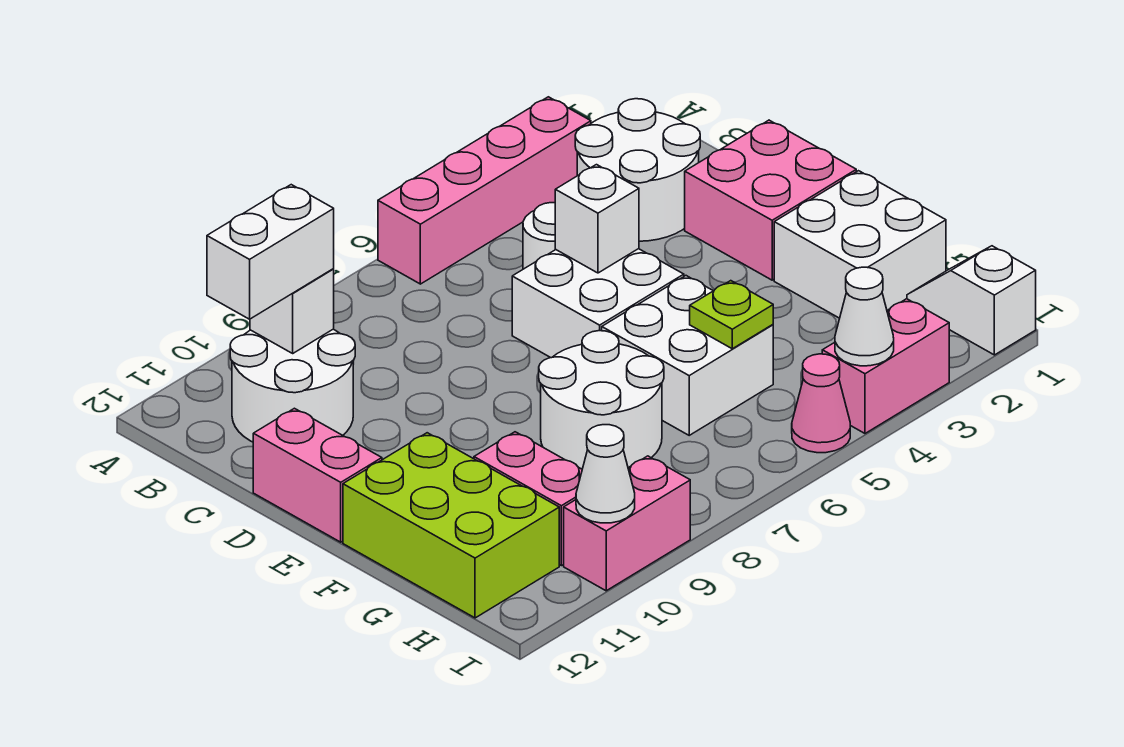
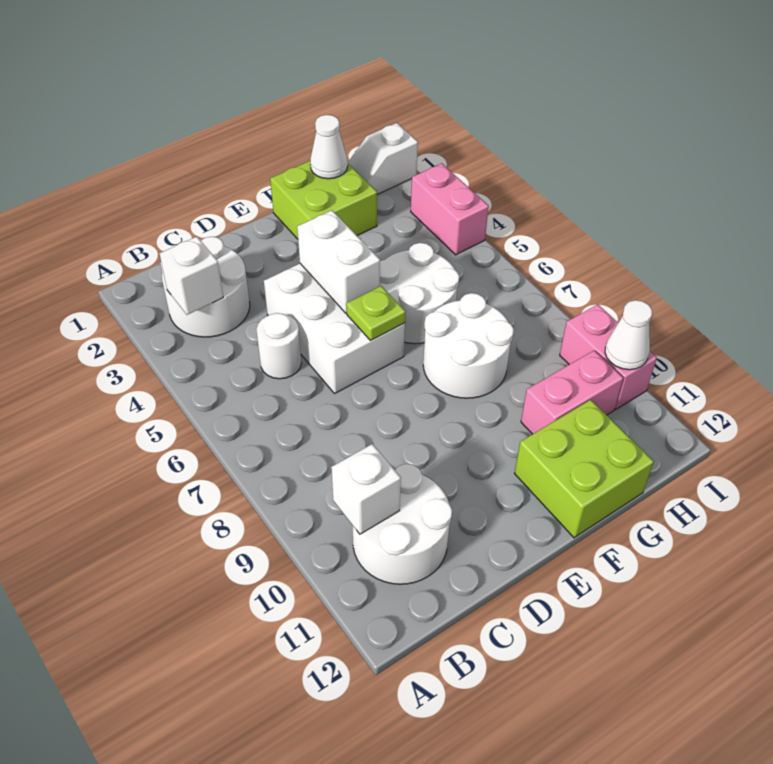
pink 1x4 brick [378,97,591,284] -> none
white 1x2 brick [207,185,334,319] -> white 1x2 brick moved to [297,210,380,313]
pink 2x2 brick [685,120,856,280] -> none
white 2x2 brick [512,249,684,358] -> white 2x3 brick [264,264,405,394]
white 1x1 brick [555,165,639,273] -> white 1x1 brick moved to [159,237,223,315]
pink 1x2 brick [253,408,382,542] -> none
white 2x2 brick [774,171,946,318] -> lime 2x2 brick [270,161,377,239]
white 2x2 brick [602,276,773,435] -> white 2x2 round brick [380,243,459,344]
lime 2x3 brick [343,433,559,618] -> lime 2x2 brick [515,400,654,538]
lime 1x1 plate [690,281,773,349] -> lime 1x1 plate moved to [346,286,405,340]
white 1x1 cone [835,267,894,366] -> white 1x1 cone moved to [310,115,348,179]
pink 1x1 cone [792,354,850,453] -> none

